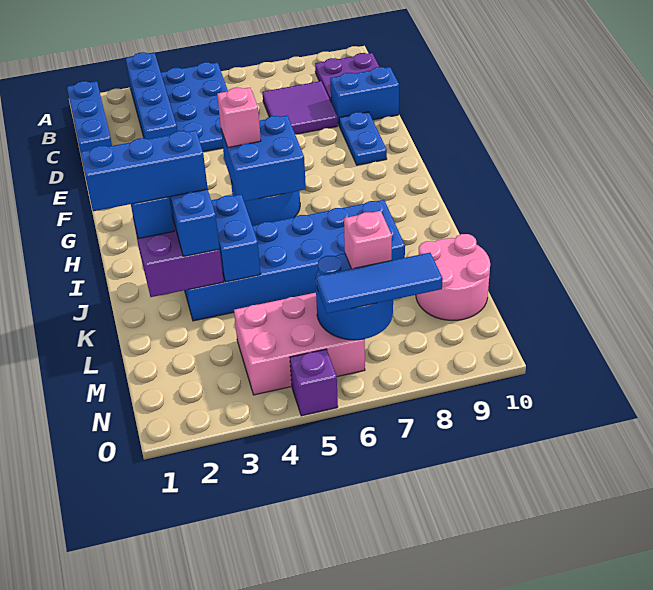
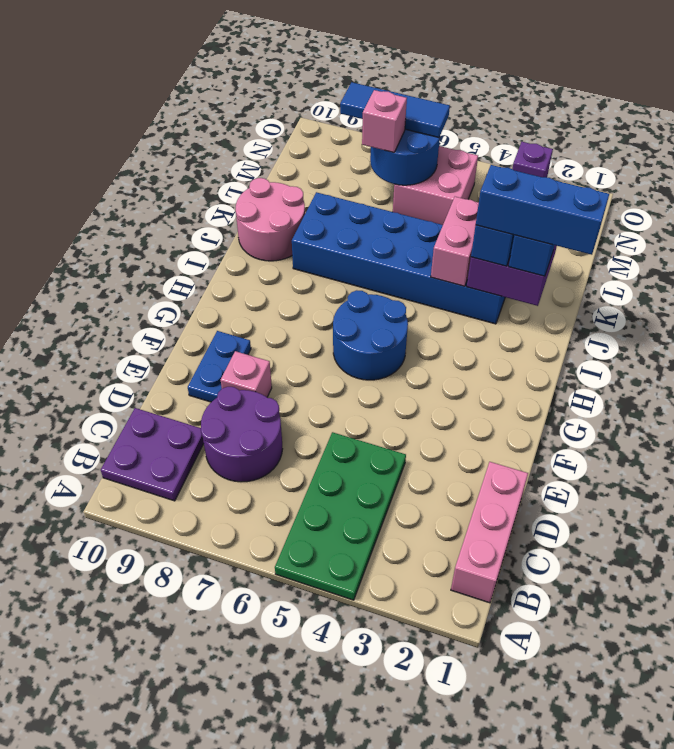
blue 1x4 brick [125,52,177,139] -> none
blue 2x4 plate [161,62,228,152] -> green 2x4 plate [275,432,406,600]
blue 1x3 brick [67,81,112,152] -> pink 1x3 brick [451,462,528,603]
purple 2x2 tile [262,81,338,134] -> purple 2x2 round brick [201,387,282,482]
blue 1x2 brick [330,67,399,126] -> none
blue 2x2 brick [221,115,306,201] -> none
pink 1x1 brick [217,88,261,147] -> pink 1x1 brick moved to [221,351,272,397]
blue 1x2 brick [211,195,261,282] -> pink 1x2 brick [431,197,479,286]
pink 2x2 round brick [416,234,490,321] -> pink 2x2 round brick moved to [236,178,305,261]
pink 2x3 brick [234,293,365,395] -> pink 2x2 brick [393,146,478,225]
purple 1x1 brick [290,349,338,416] -> purple 1x1 brick moved to [512,142,553,177]

